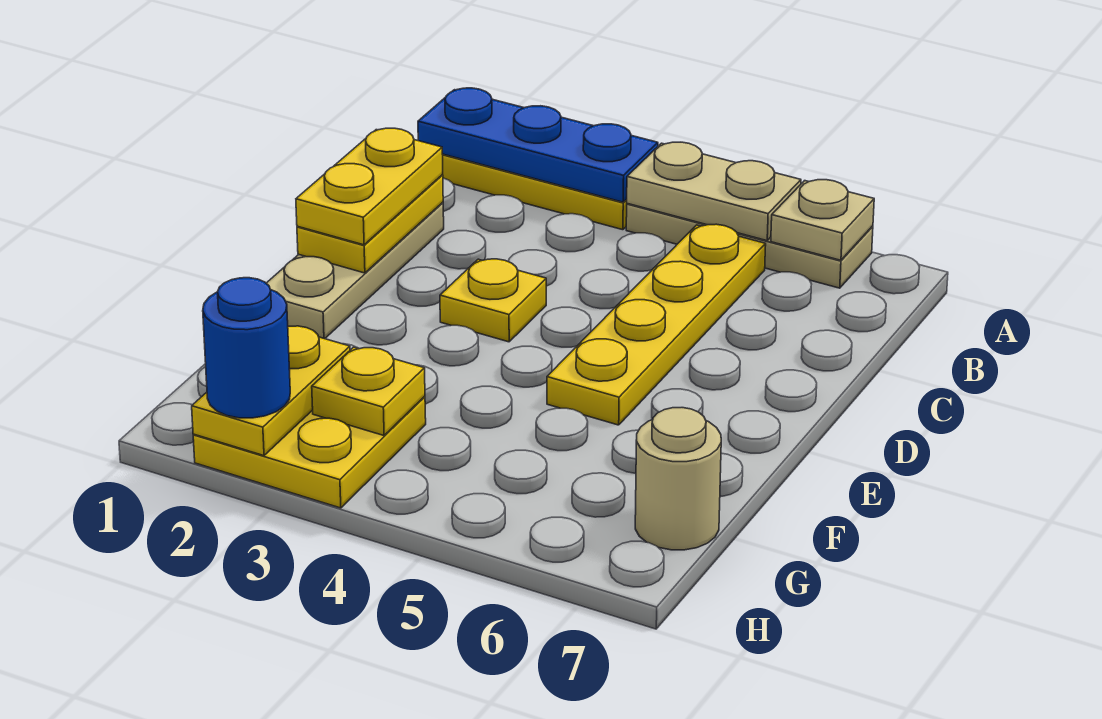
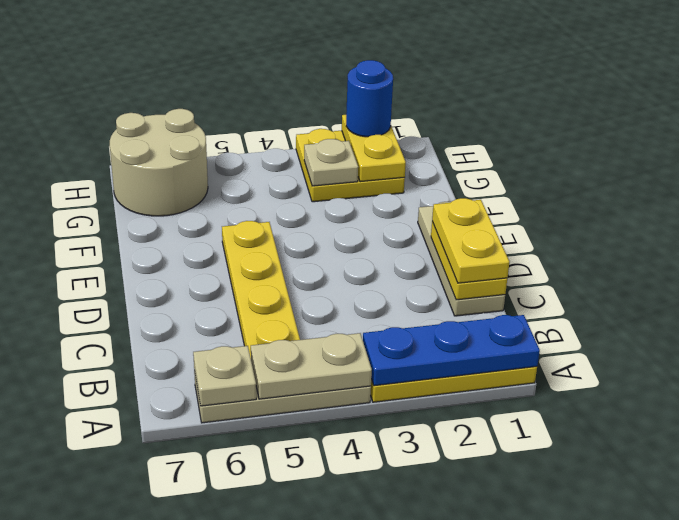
yellow 1x1 plate [440,259,546,342] -> none
yellow 1x1 plate [312,347,425,436] -> tan 1x1 plate [304,139,358,186]
tan 1x1 round brick [635,408,721,550] -> tan 2x2 round brick [110,109,208,216]

